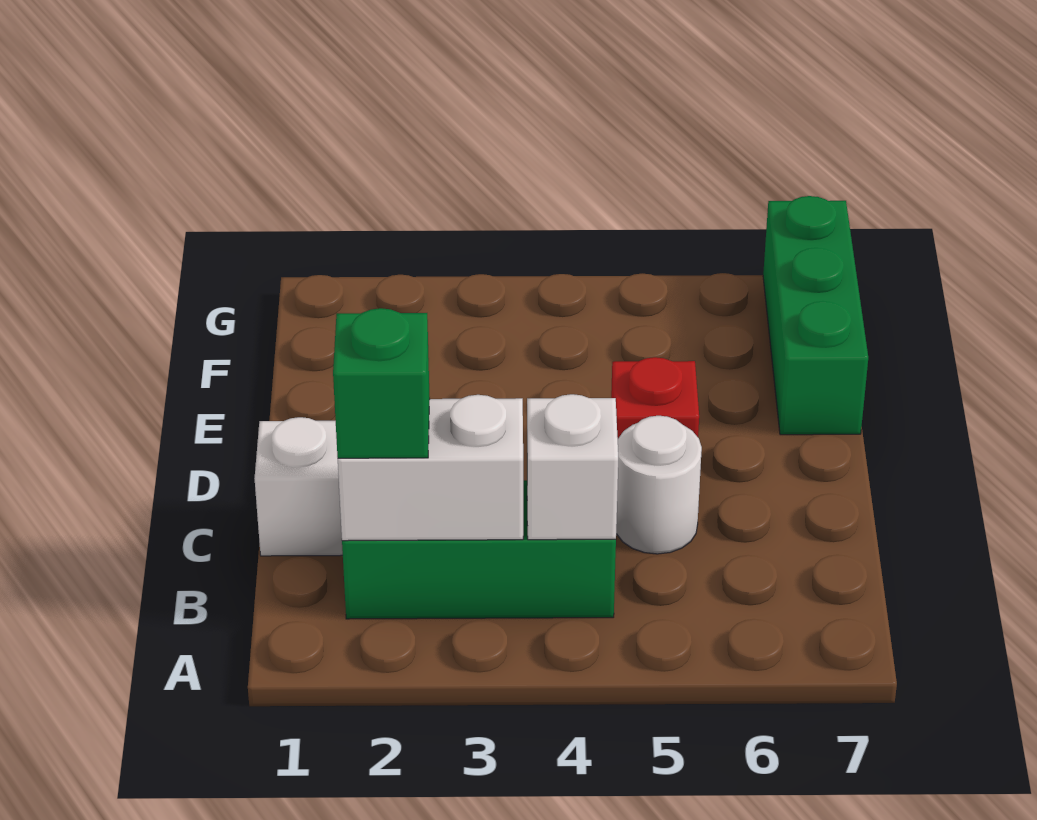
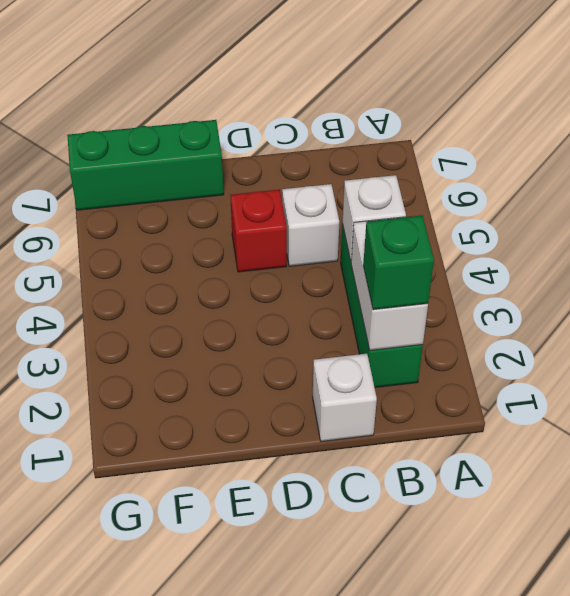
white 1x1 round brick [616,416,702,554] -> white 1x1 brick [282,184,339,266]

